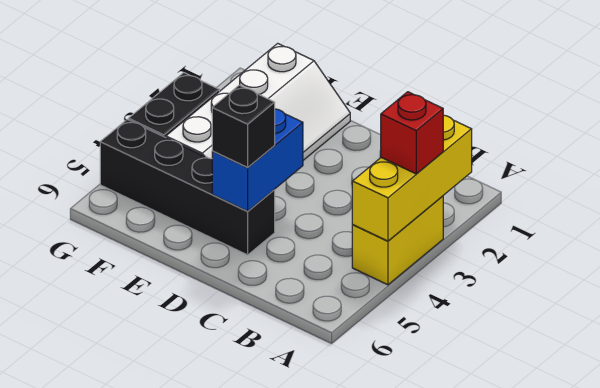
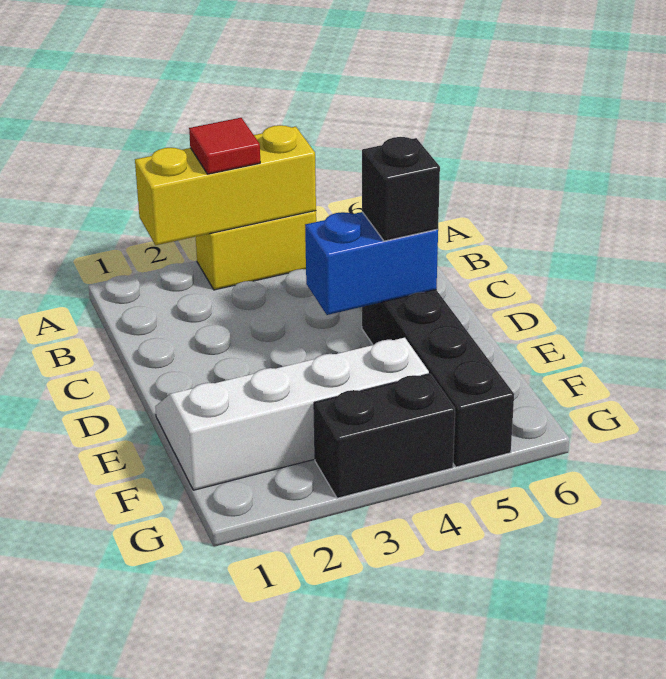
red 1x1 brick [381,92,443,174] -> red 1x1 tile [189,118,260,174]

